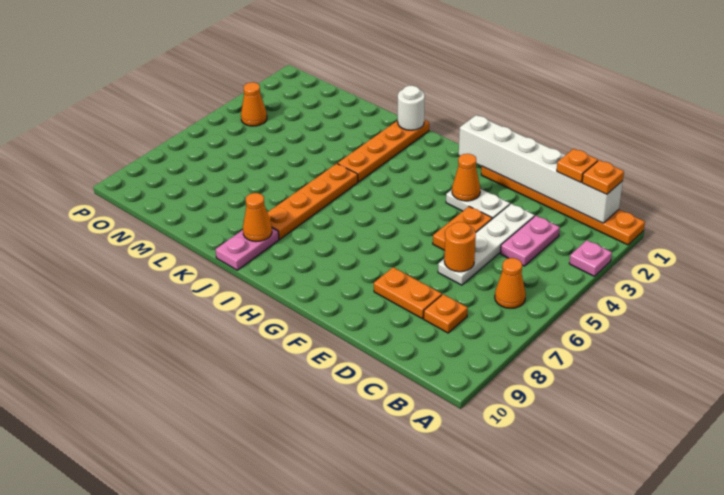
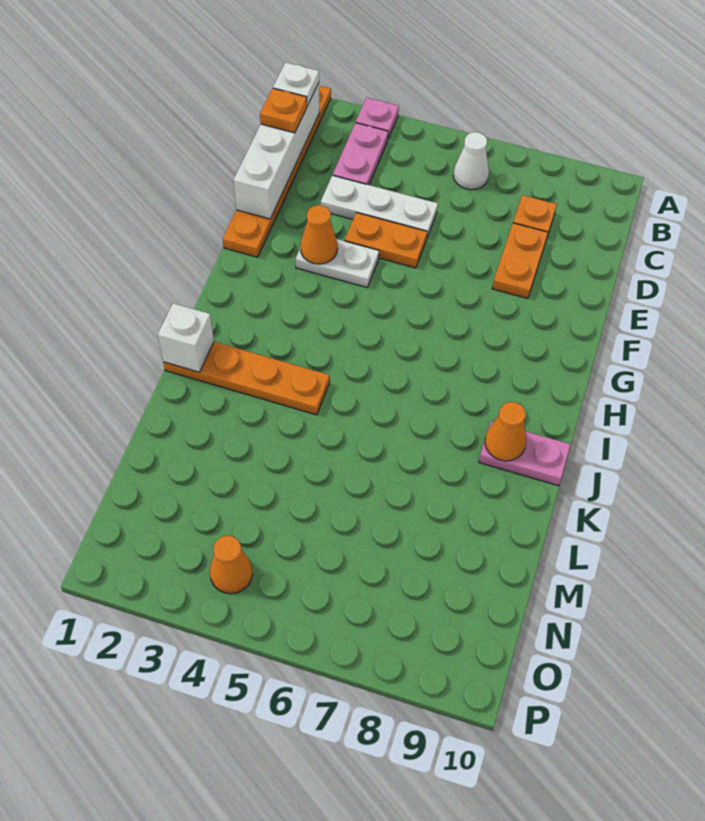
white 1x6 brick [459,115,623,223] -> white 1x4 brick [233,83,319,219]
orange 1x1 plate [582,160,624,194] -> white 1x1 plate [273,62,319,106]
orange 1x1 cone [495,258,526,308] -> white 1x1 cone [453,132,489,190]
pink 1x2 plate [500,216,560,266] -> pink 1x2 plate turned to [333,123,388,185]
white 1x4 plate [438,204,535,285] -> white 1x3 plate [321,175,438,239]
orange 1x1 round brick [444,222,476,272] -> none
white 1x2 plate [446,189,510,219] -> white 1x2 plate turned to [296,239,379,287]
white 1x1 round brick [397,86,425,130] -> white 1x1 brick [158,303,214,372]
orange 1x4 plate [267,164,358,239] -> none

